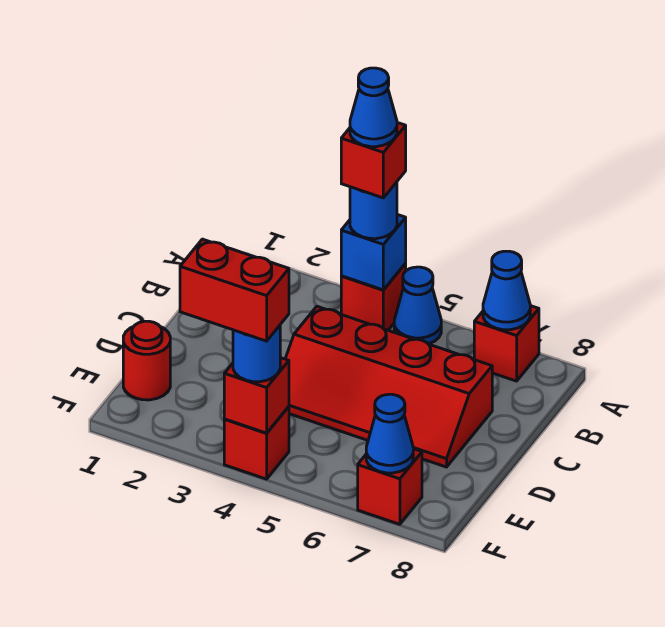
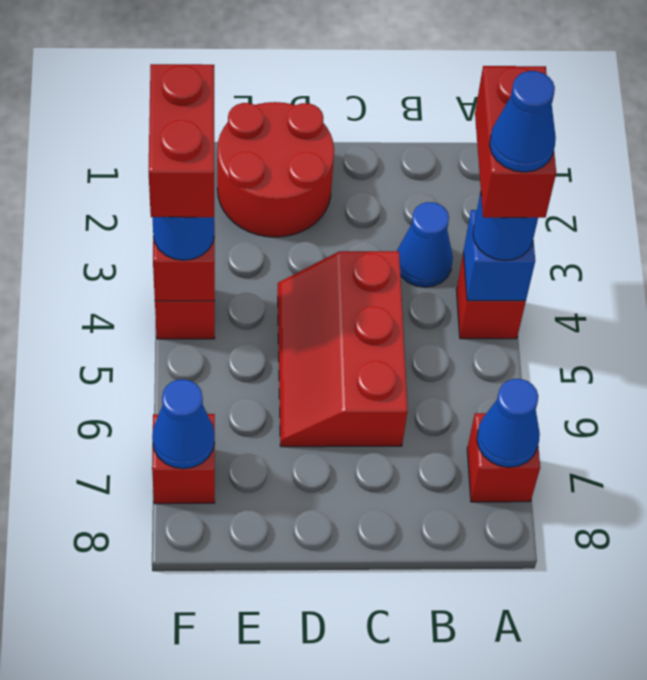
red 1x1 brick [341,123,406,198] -> red 1x2 brick [475,66,556,218]
blue 1x1 cone [394,267,441,344] -> blue 1x1 cone moved to [397,202,453,287]
red 2x4 slope [285,306,492,467] -> red 2x3 slope [278,251,408,447]
red 1x1 round brick [123,321,170,400] -> red 2x2 round brick [217,102,334,237]

